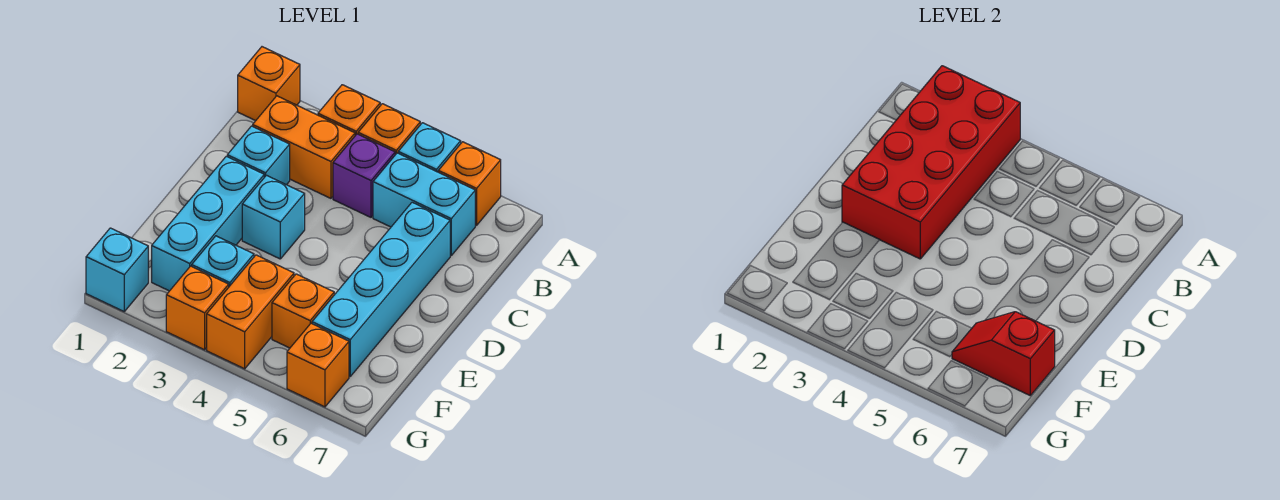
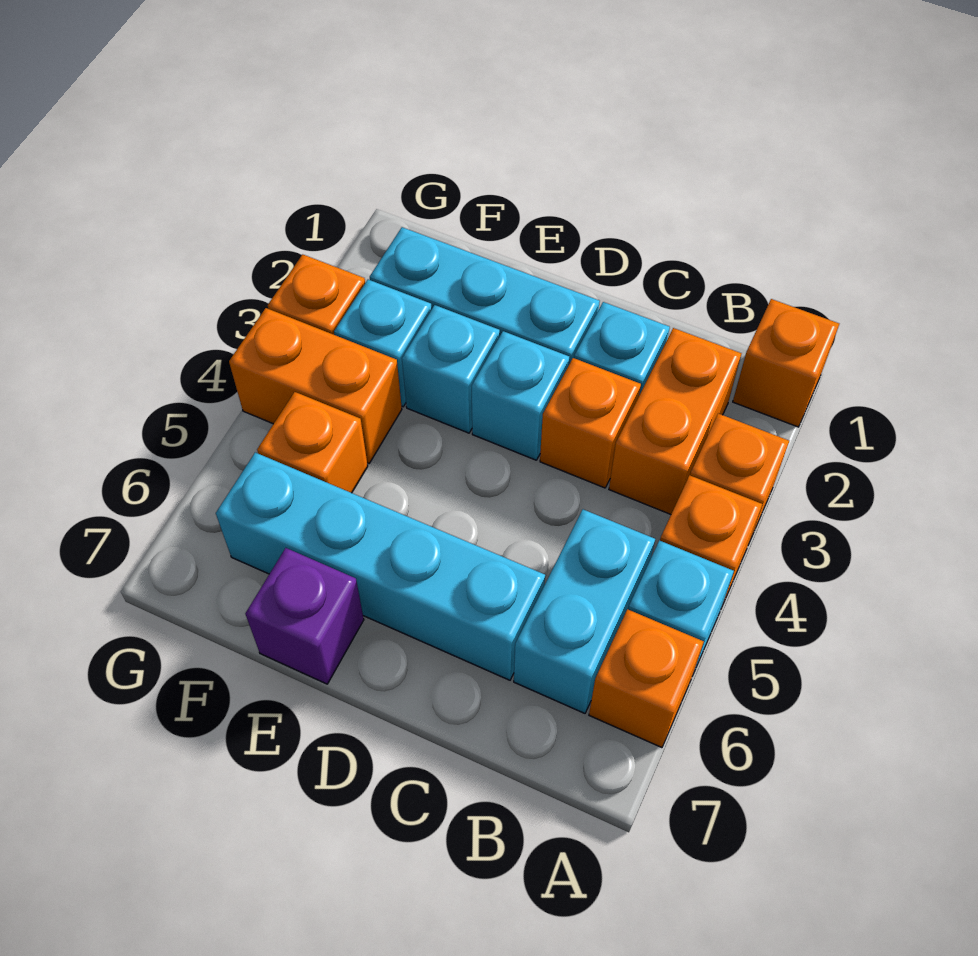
red 2x4 brick [842,66,1020,259] -> none
purple 1x1 brick [333,134,395,217] -> purple 1x1 brick moved to [245,548,364,684]
red 1x2 slope [952,312,1055,395] -> none
cyan 1x1 brick [86,228,148,311] -> cyan 1x1 brick moved to [402,305,500,433]
orange 1x1 brick [287,323,349,407] -> orange 1x1 brick moved to [540,358,641,488]

